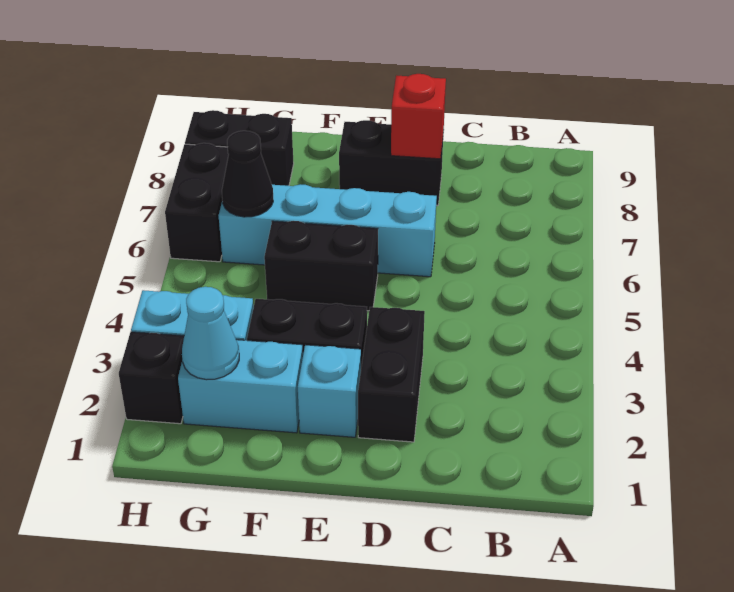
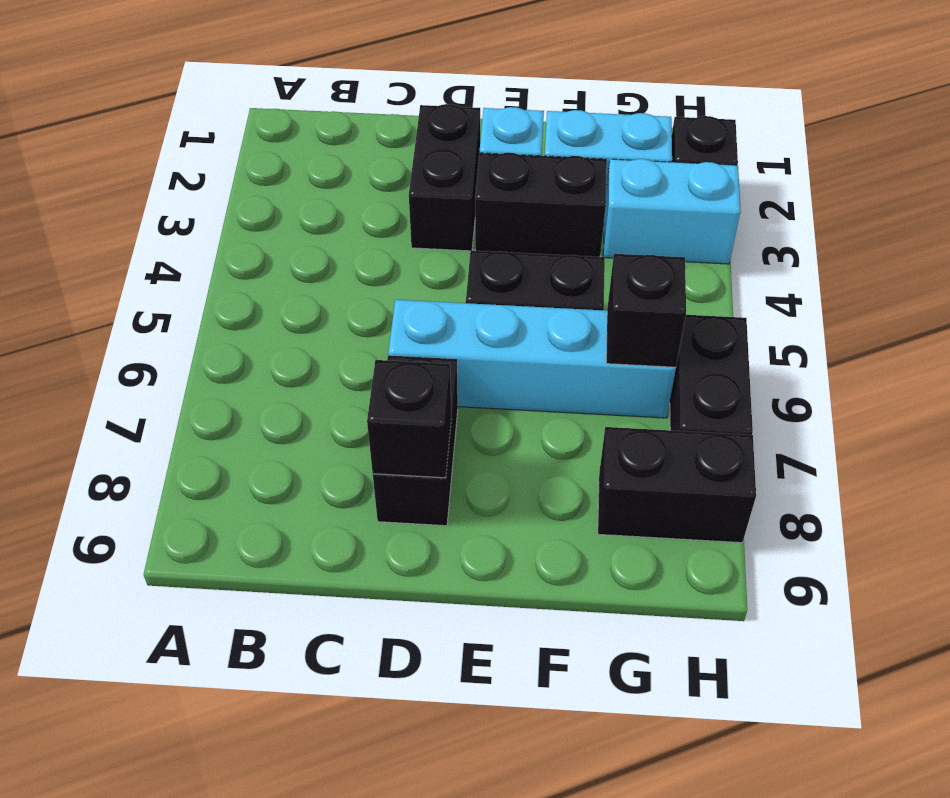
black 1x2 brick [339,120,444,206] -> black 1x2 brick turned to [373,355,458,526]
red 1x1 brick [391,74,446,159] -> black 1x1 brick [367,360,451,478]
cyan 1x1 cone [182,287,239,380] -> none
black 1x1 cone [222,131,273,217] -> black 1x1 brick [606,254,686,367]

